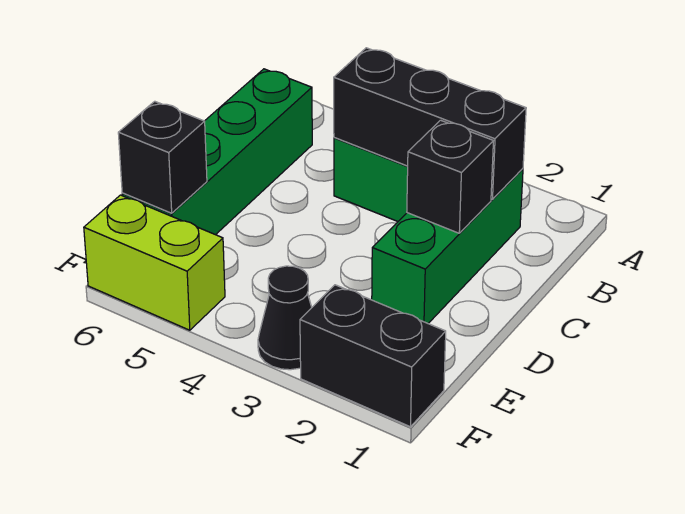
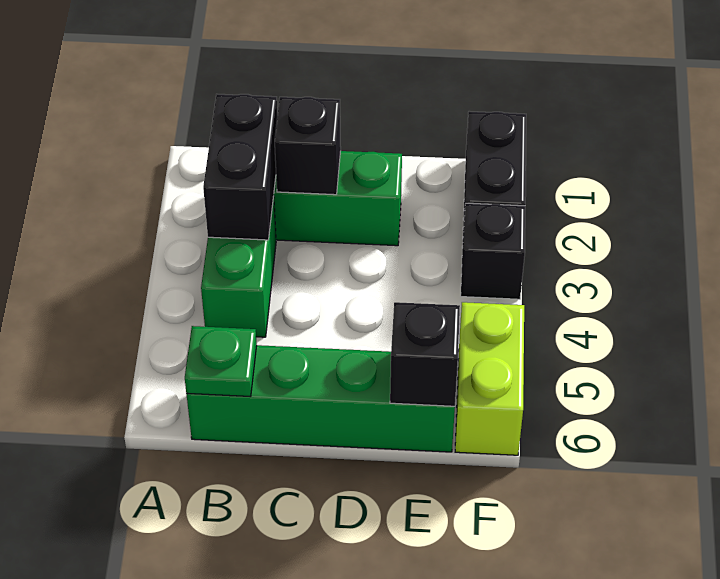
black 1x3 brick [334,48,526,199] -> black 1x2 brick [203,94,278,240]
none -> green 1x1 plate [185,326,257,397]
black 1x1 cone [258,266,312,370] -> black 1x1 brick [461,203,525,299]

